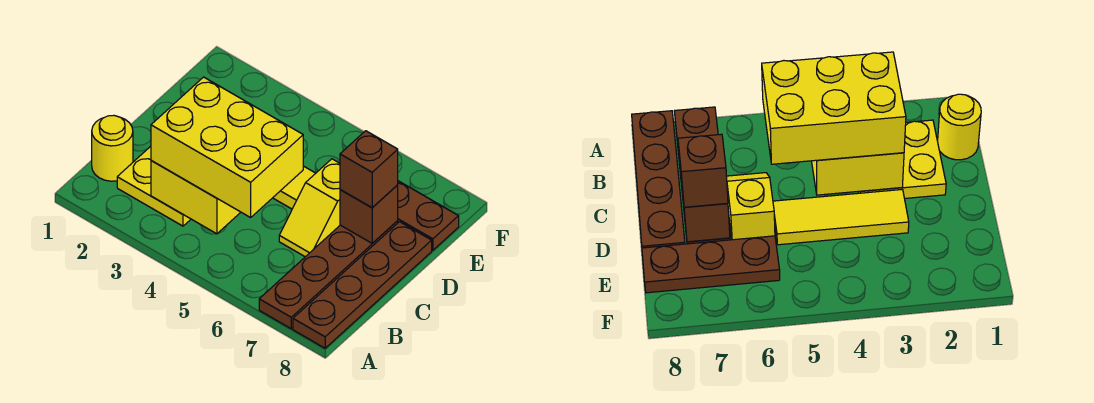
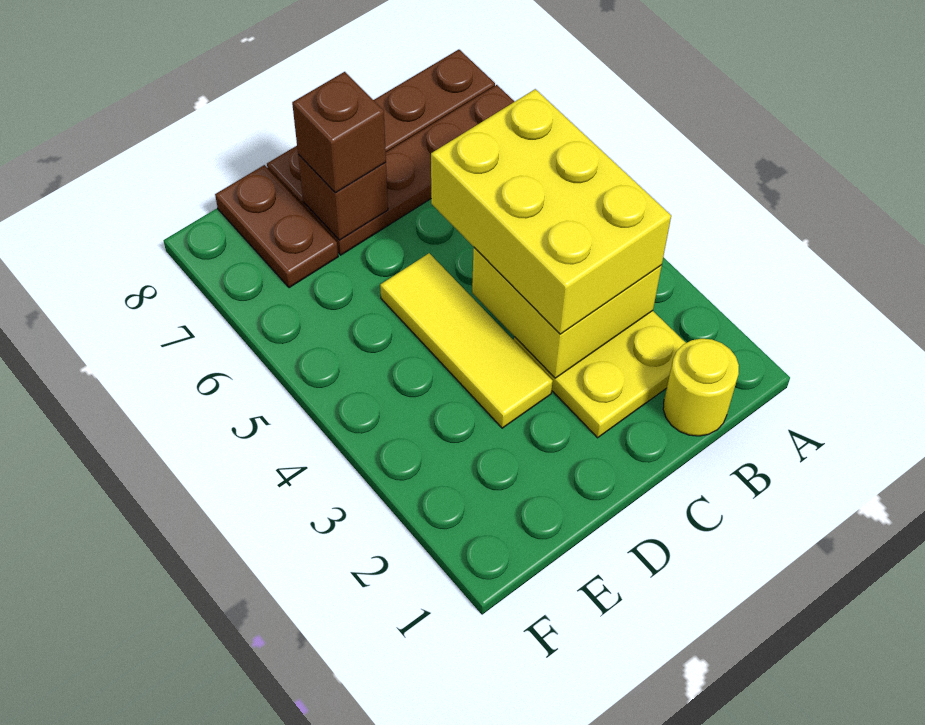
yellow 1x2 slope [279,159,340,257] -> none
brown 1x3 plate [398,181,459,250] -> brown 1x2 plate [215,165,338,288]

